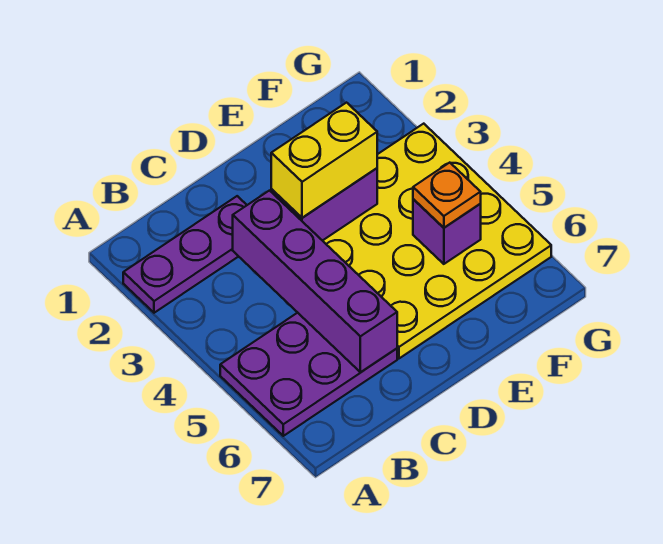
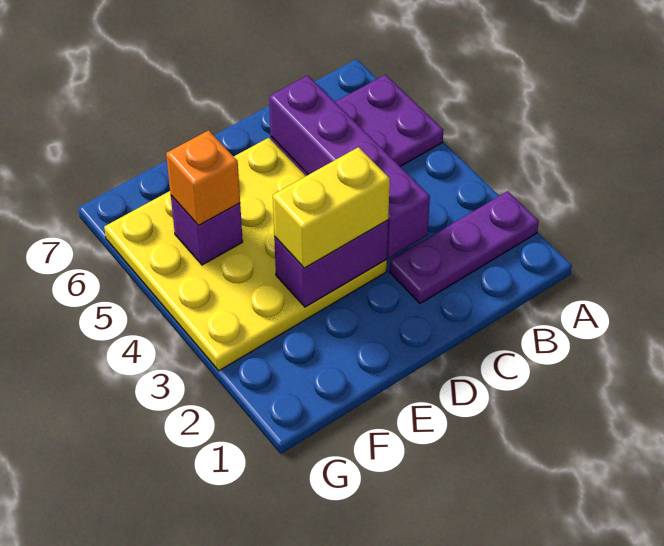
orange 1x1 plate [413,163,481,228] -> orange 1x1 brick [166,130,240,225]

